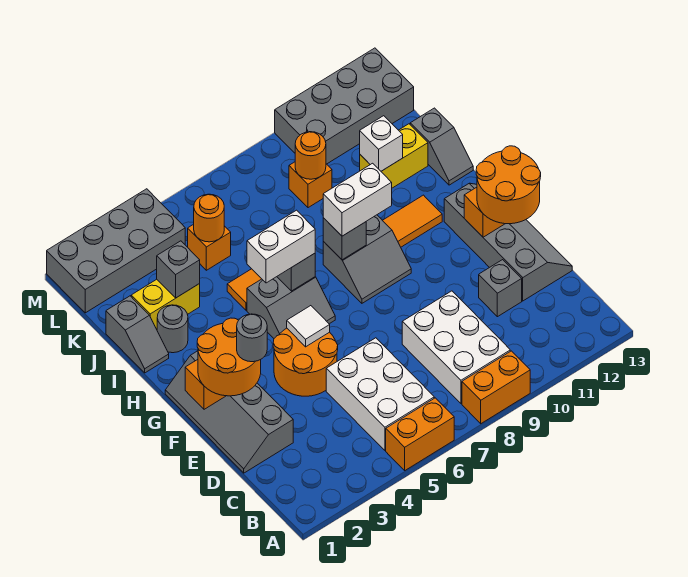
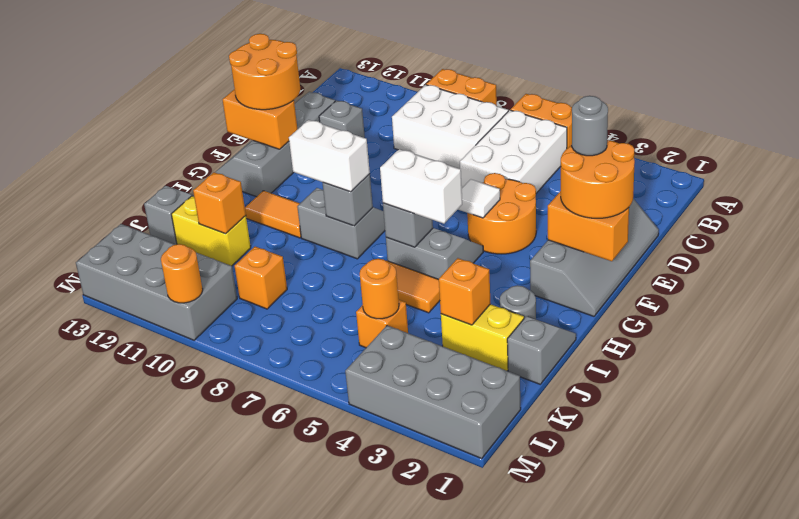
white 2x3 brick [402,291,510,404] -> white 2x3 brick turned to [392,85,508,169]
grey 1x1 brick [157,241,200,298] -> orange 1x1 brick [439,258,491,325]
white 1x1 brick [360,116,403,171] -> orange 1x1 brick [193,172,246,234]
orange 1x1 round brick [295,132,326,179] -> orange 1x1 round brick moved to [161,244,203,303]

